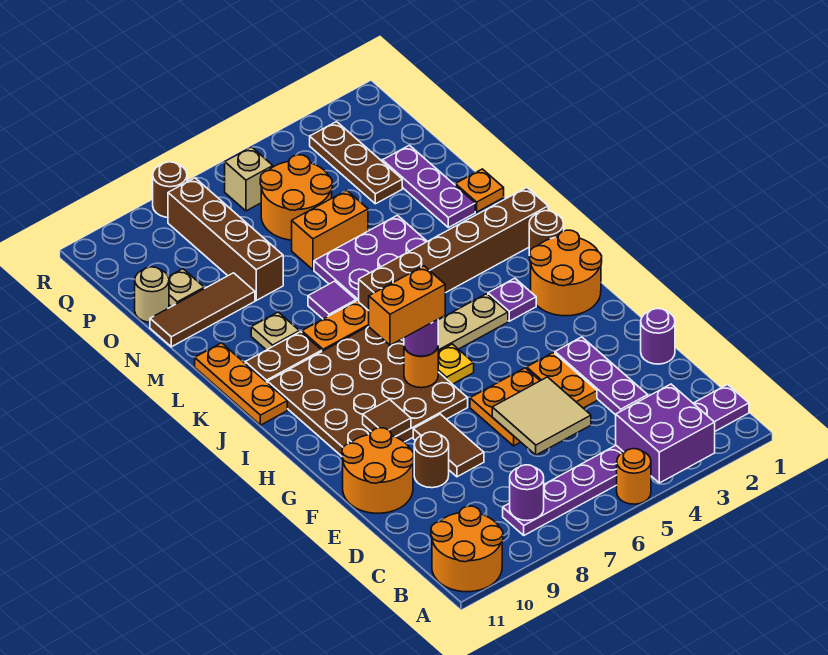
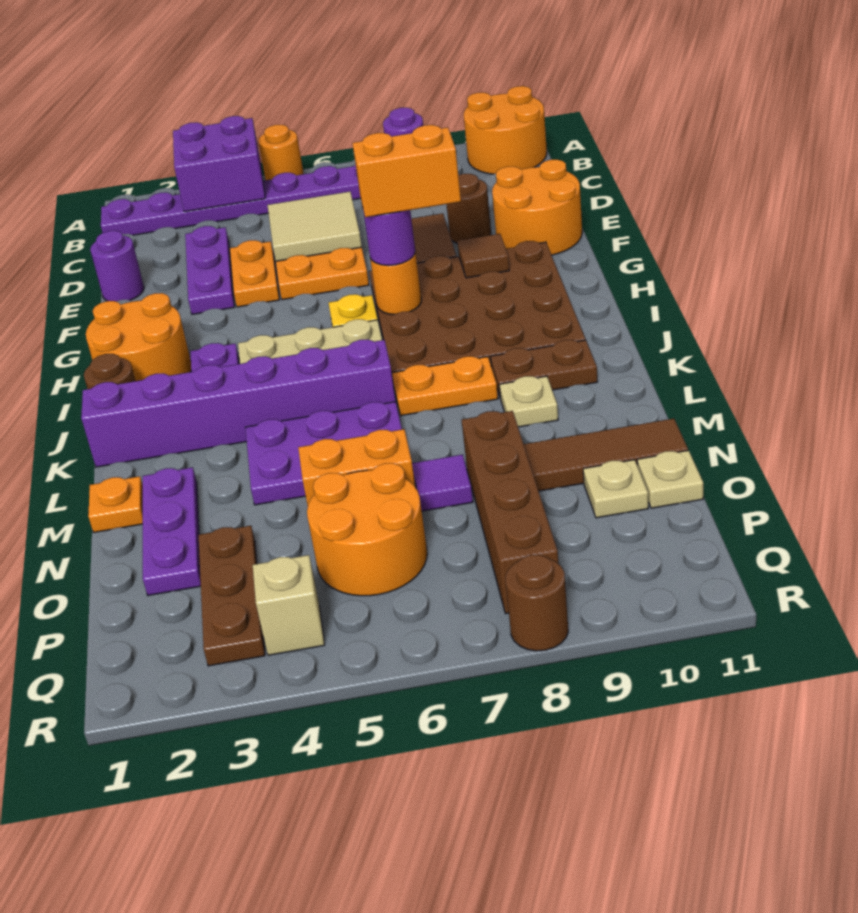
orange 1x3 plate [195,343,287,425] -> none
brown 1x6 brick [359,188,548,311] -> purple 1x6 brick [81,339,396,467]
purple 1x1 tile [308,281,356,319] -> purple 1x1 tile moved to [412,455,473,511]
tan 1x1 round brick [135,267,169,322] -> tan 1x1 plate [637,450,703,508]
tan 1x1 brick [225,147,273,211] -> tan 1x1 brick moved to [253,555,325,655]

